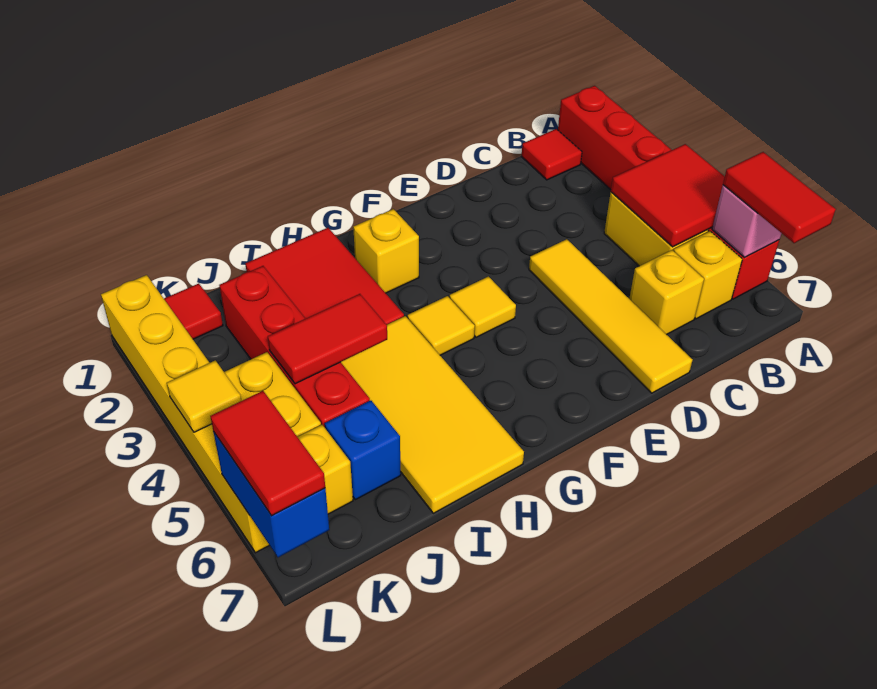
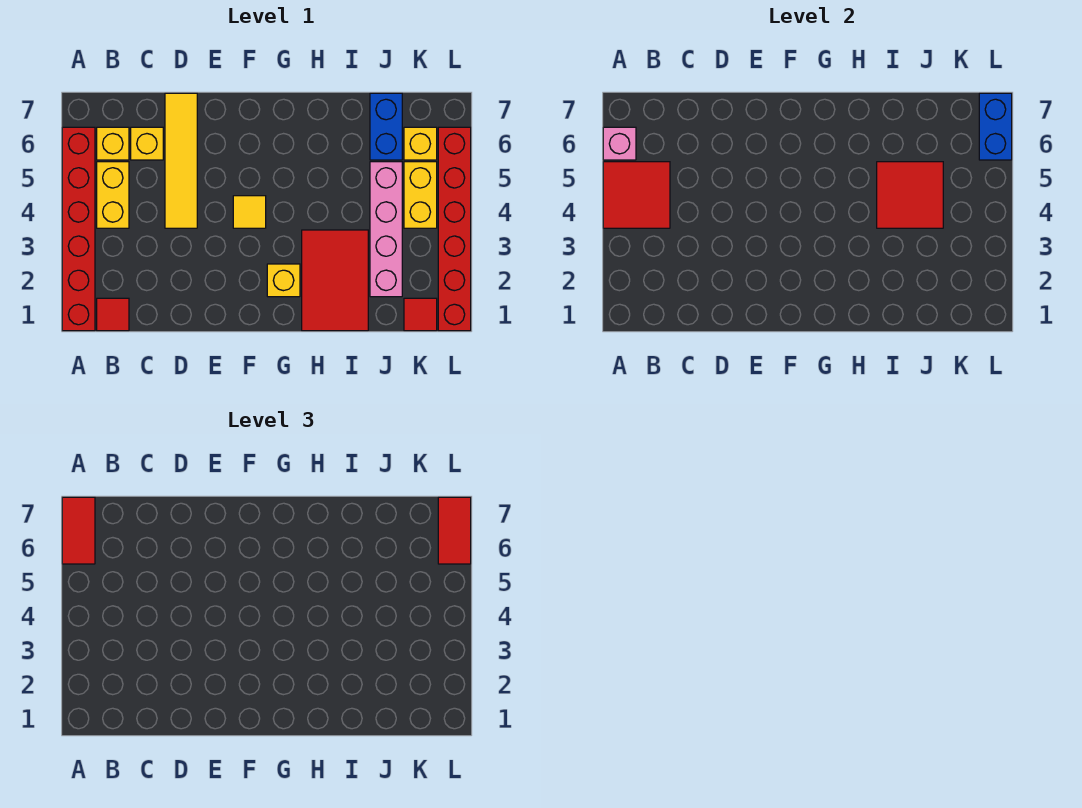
yellow 1x1 tile [407,296,475,355] -> none
yellow 2x4 tile [341,316,524,513] -> none
red 1x2 tile [268,294,387,384] -> red 2x2 tile [877,162,943,228]
red 1x4 brick [219,266,370,427] -> pink 1x4 brick [370,162,402,297]
blue 1x1 brick [325,400,401,500] -> blue 1x2 brick [370,93,402,160]
yellow 1x6 brick [101,275,269,553] -> red 1x6 brick [438,127,471,331]
yellow 1x1 tile [167,360,241,432] -> none

